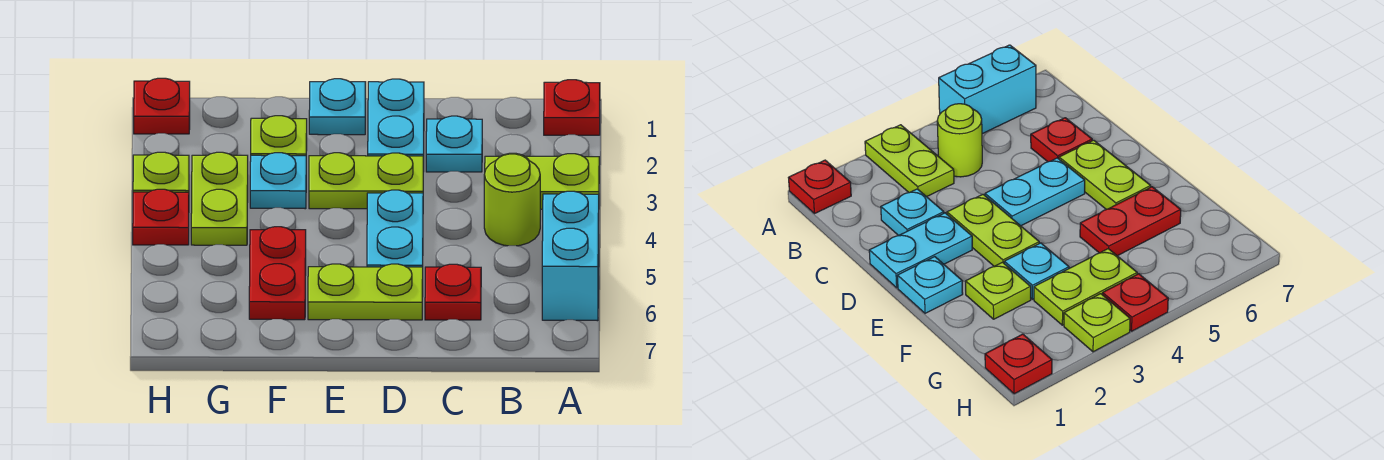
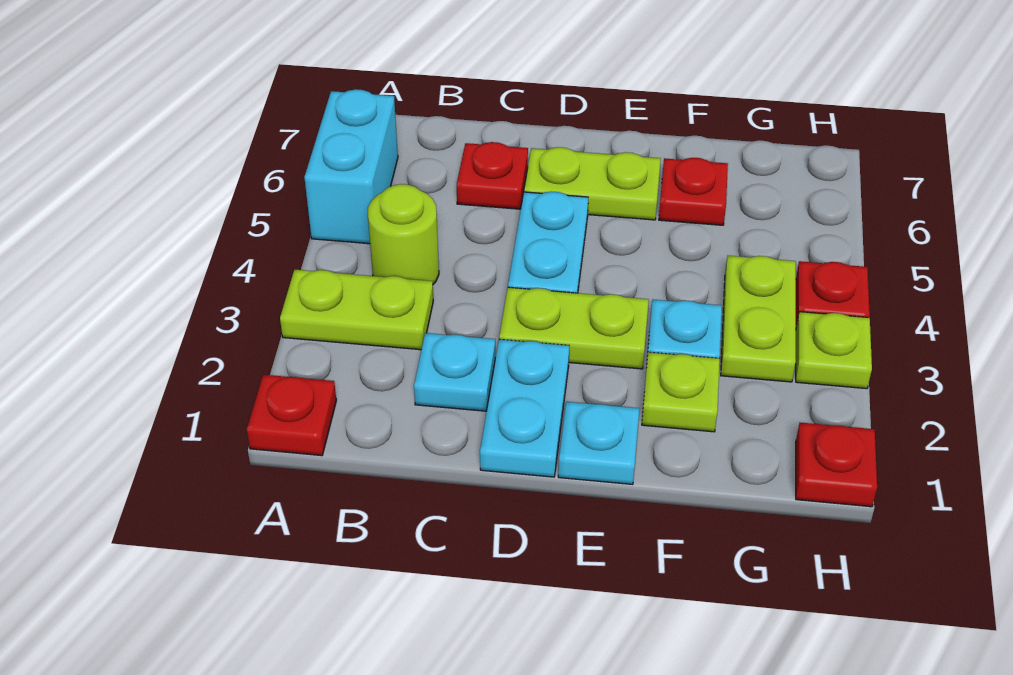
red 1x2 plate [249,227,306,320] -> red 1x1 plate [659,158,728,225]

